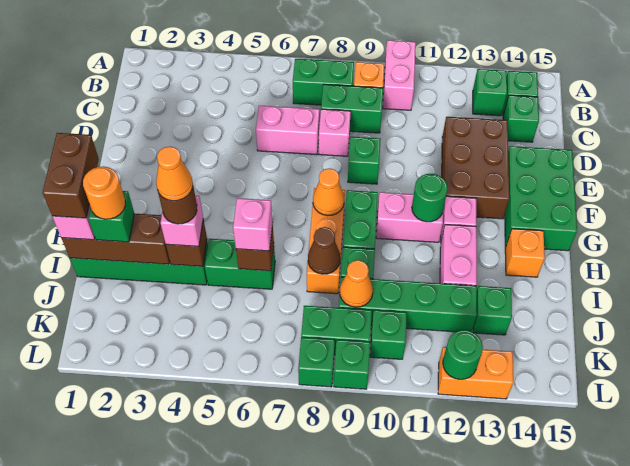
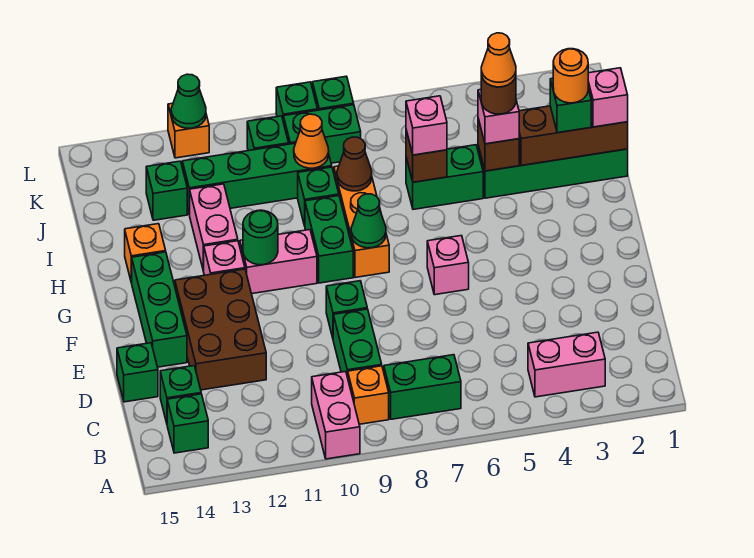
green 1x1 brick [473,69,507,116] -> green 1x1 brick moved to [117,343,158,402]
green 1x2 brick [321,84,383,133] -> green 1x2 brick turned to [333,309,382,377]
pink 1x2 brick [256,106,319,155] -> pink 1x2 brick moved to [528,332,605,397]
pink 1x1 brick [319,109,351,156] -> pink 1x1 brick moved to [427,236,469,295]
green 2x3 brick [505,146,577,251] -> green 1x3 brick [132,252,187,367]
orange 1x1 cone [313,168,344,216] -> green 1x1 cone [351,194,386,248]
brown 1x2 brick [43,133,99,218] -> none
orange 1x2 brick [438,347,513,399] -> orange 1x1 brick [168,103,209,158]
green 1x1 round brick [443,330,483,379] -> green 1x1 cone [171,74,206,128]

